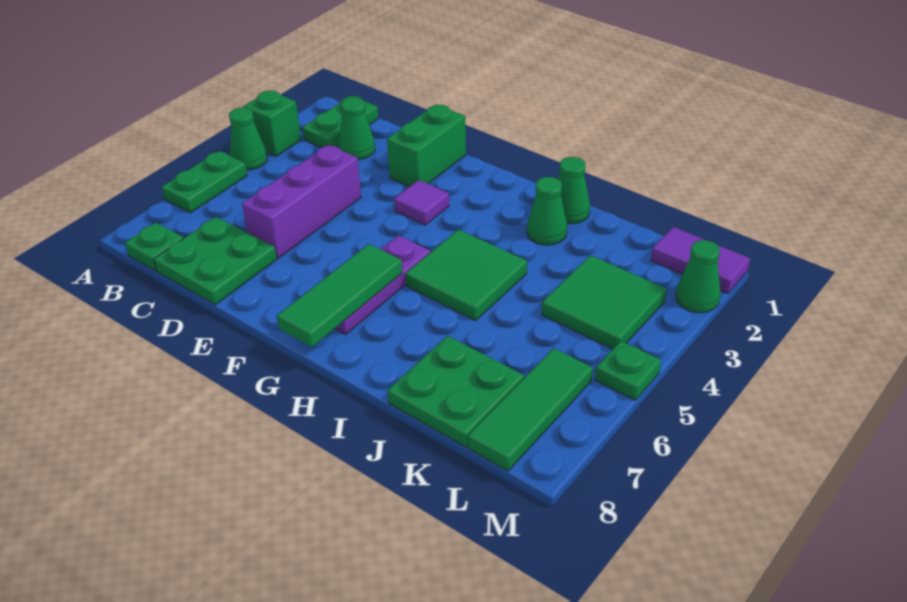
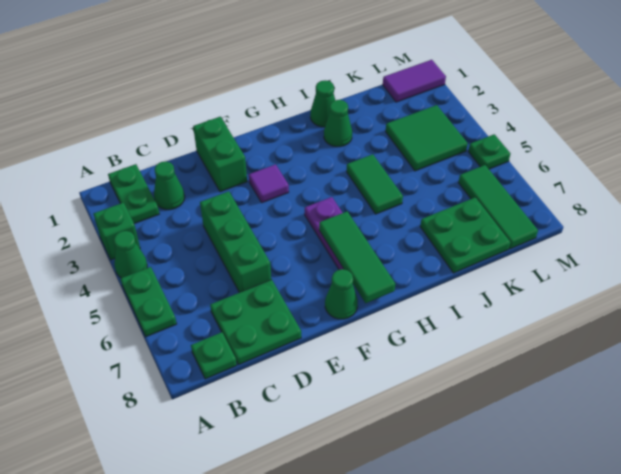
purple 1x3 brick [242,145,361,258] -> green 1x3 brick [200,191,271,293]
green 2x2 tile [405,229,527,321] -> green 1x2 tile [347,154,403,214]
green 1x1 cone [676,240,720,313] -> green 1x1 cone moved to [325,269,358,319]

